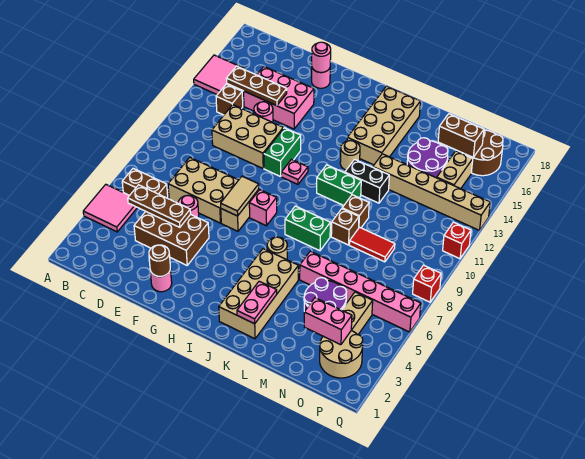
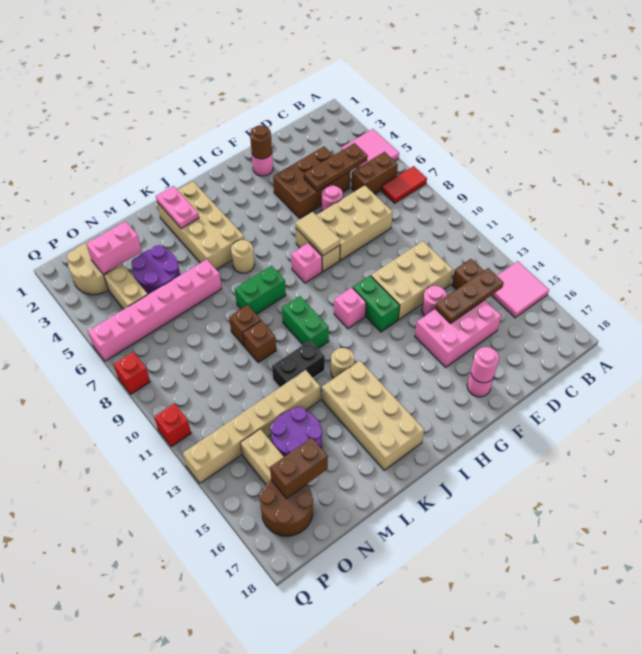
pink 1x1 plate [281,159,308,184] -> pink 1x1 brick [334,287,366,329]
green 1x2 brick [317,165,361,205] -> green 1x2 brick turned to [282,296,329,348]
red 1x2 tile [349,227,395,262] -> red 1x2 tile moved to [381,166,427,203]

